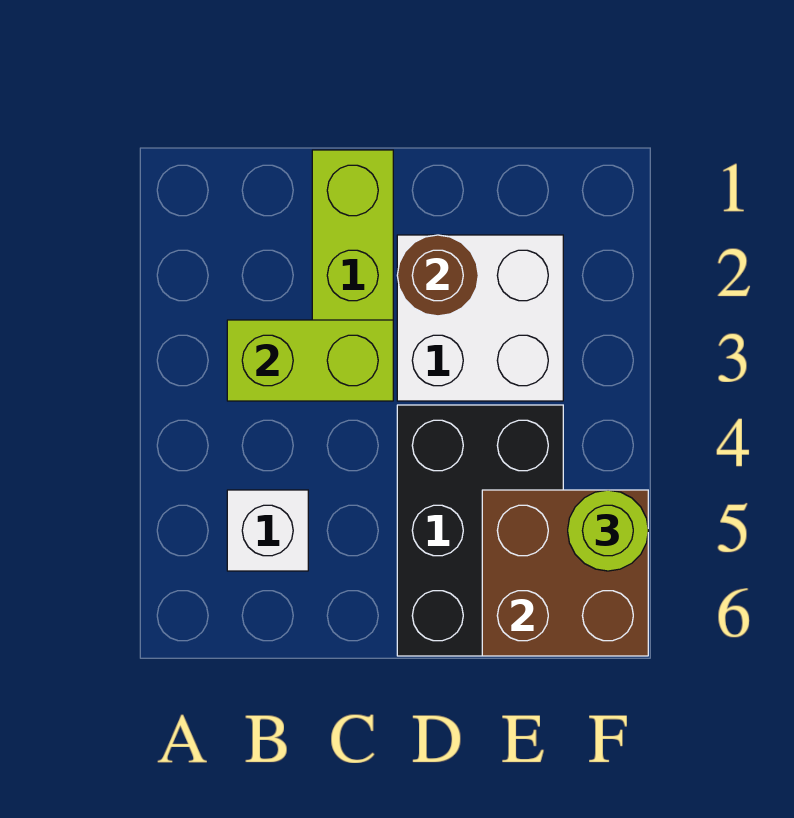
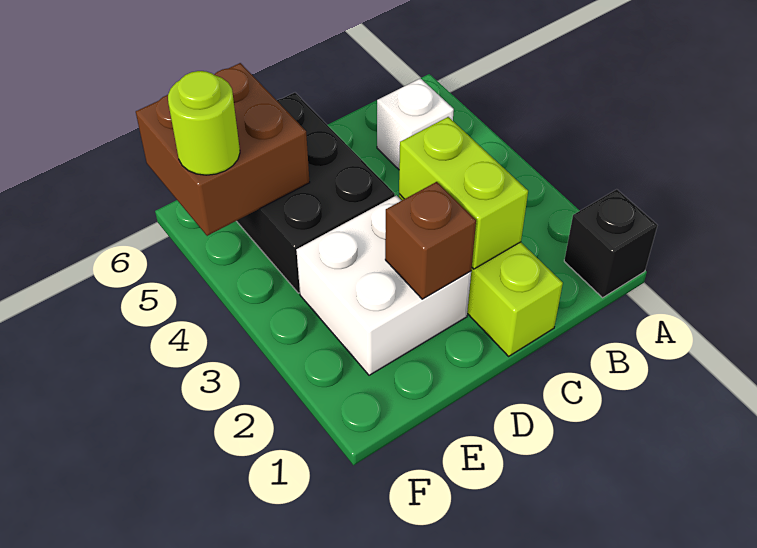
none -> black 1x1 brick [564,189,658,298]
lime 1x2 brick [227,320,393,401] -> lime 1x2 brick turned to [399,117,528,269]
brown 1x1 round brick [397,235,478,316] -> brown 1x1 brick [385,182,476,299]

